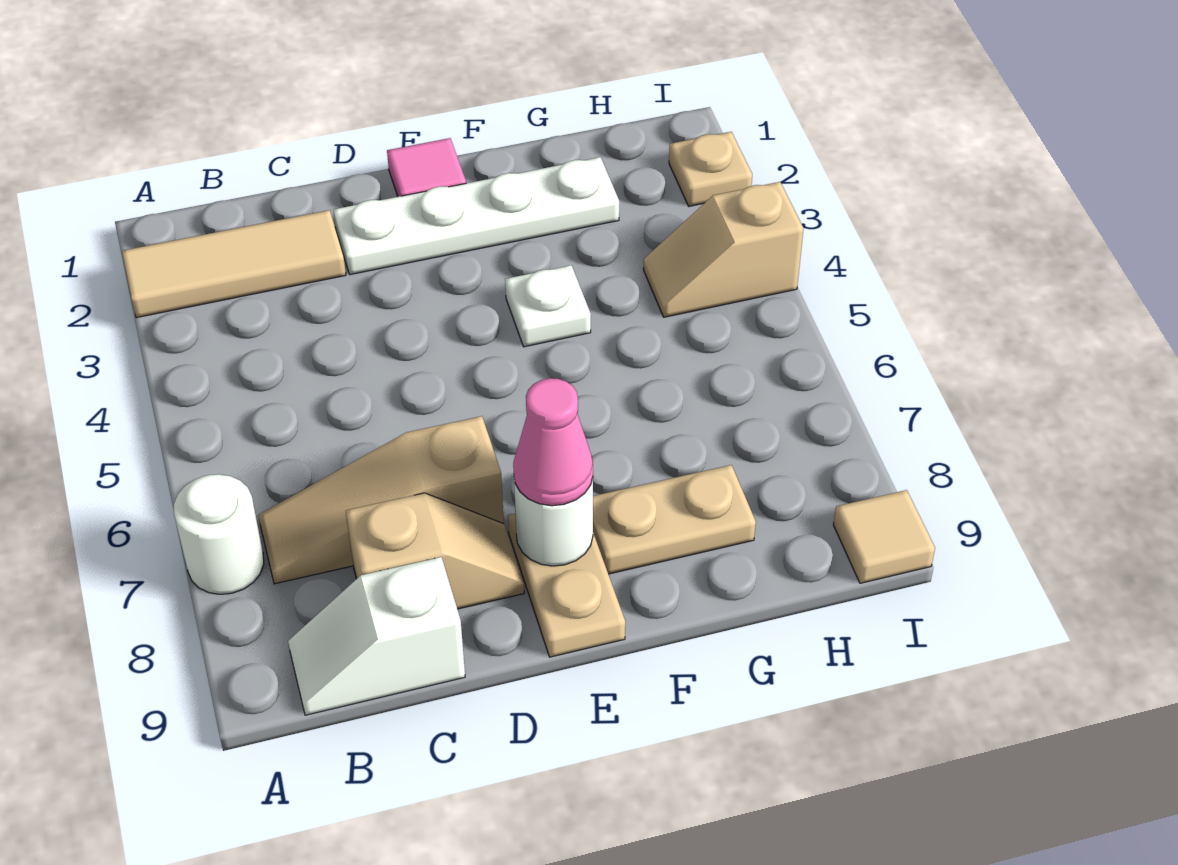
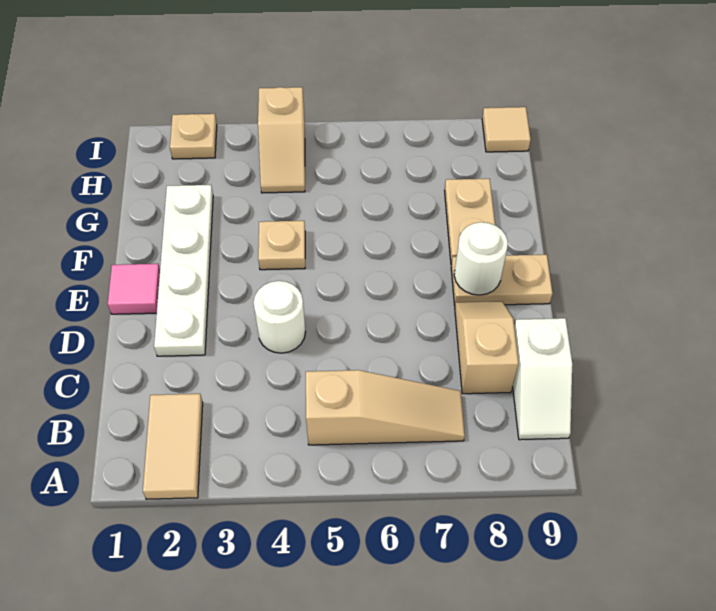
tan 1x3 tile [122,210,346,318] -> tan 1x2 tile [143,394,203,499]
white 1x1 round brick [174,474,264,594] -> white 1x1 round brick moved to [253,281,306,353]
tan 1x3 slope [258,416,504,584] -> tan 1x3 slope turned to [306,370,465,445]
pink 1x1 cone [513,378,593,506] -> none
white 1x1 plate [505,265,591,347] -> tan 1x1 plate [258,221,305,270]

